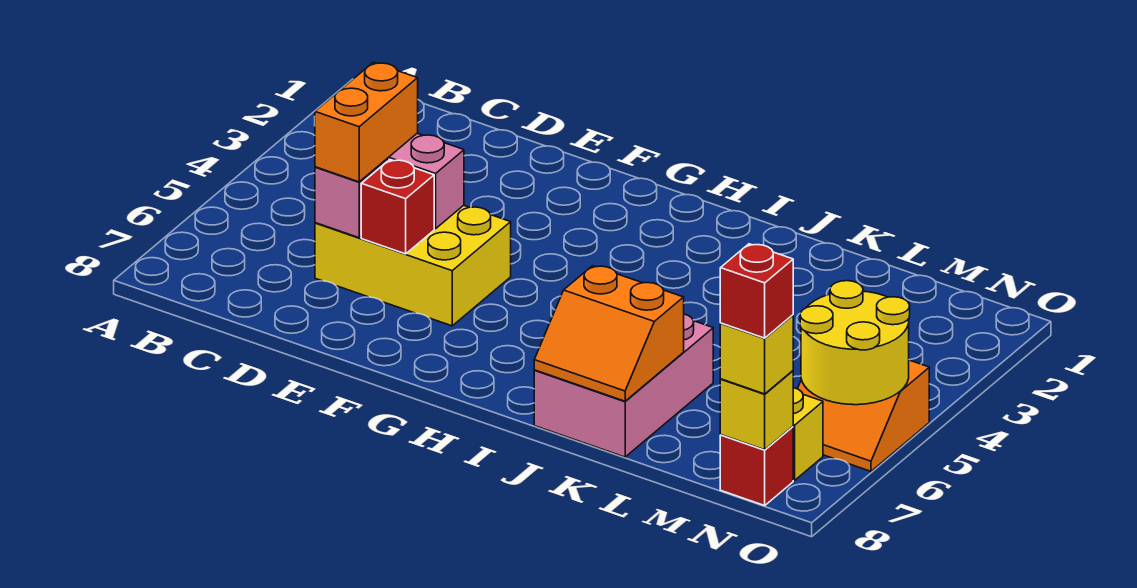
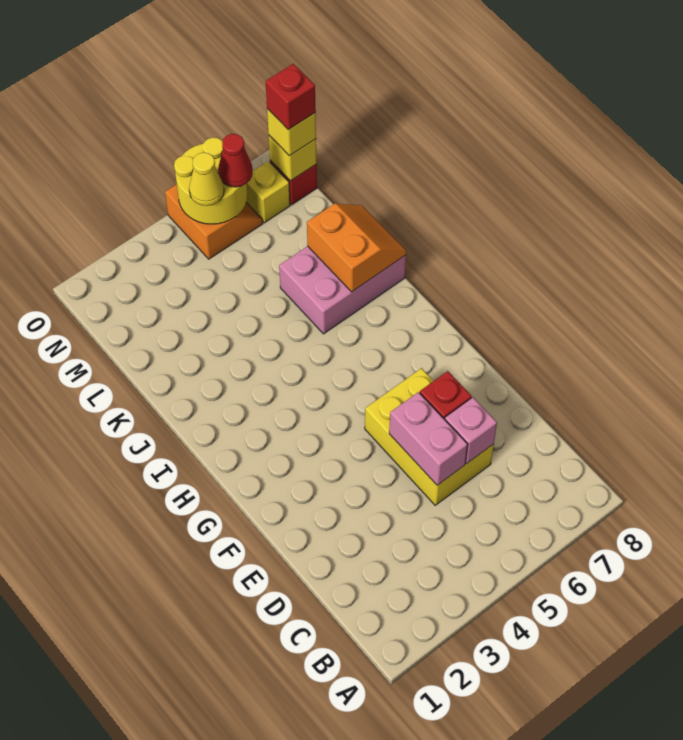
orange 1x2 brick [315,62,418,182] -> none
none -> yellow 1x1 cone [189,153,224,206]
none -> red 1x1 cone [218,134,253,187]

